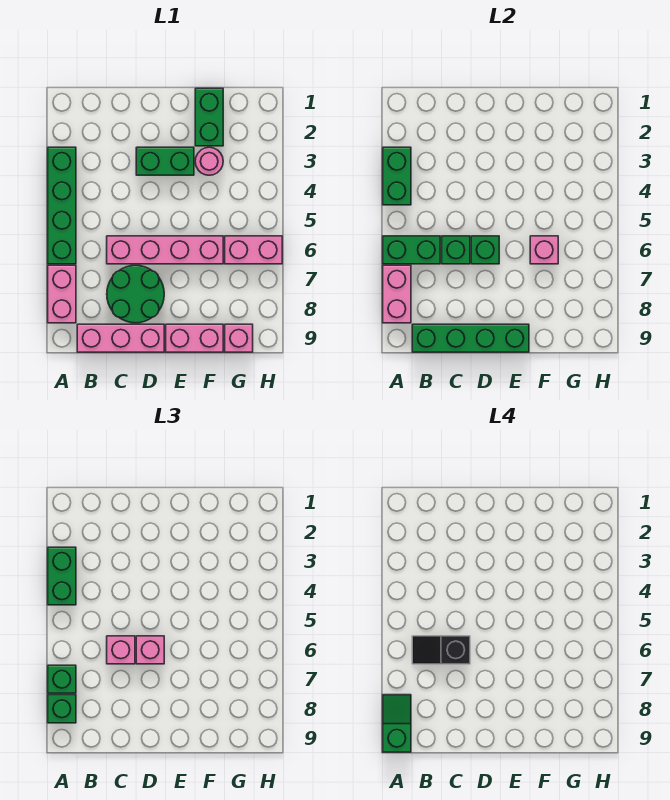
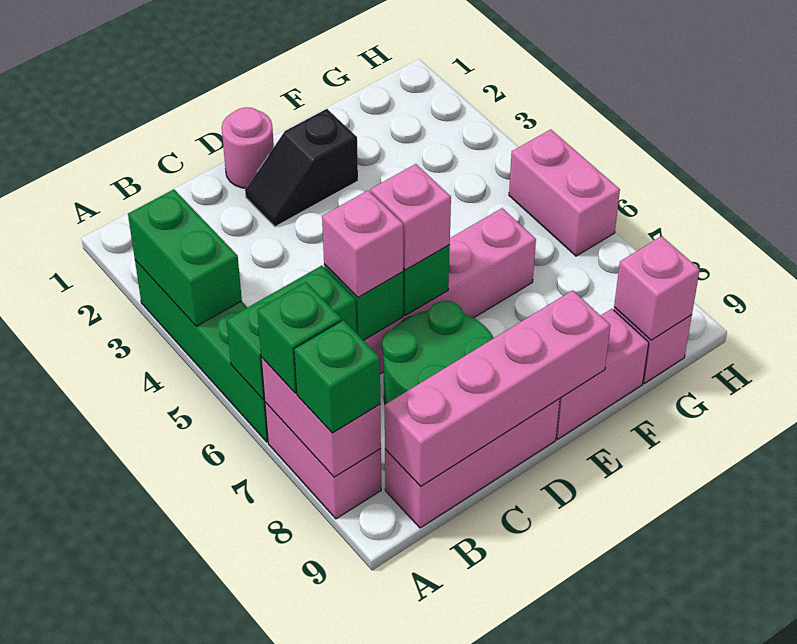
green 1x2 brick [48,547,76,605] -> none
green 1x2 slope [383,695,411,752] -> none
black 1x2 slope [412,636,470,664] -> black 1x2 slope moved to [245,109,358,227]
green 1x4 brick [412,324,529,352] -> pink 1x4 brick [385,290,610,486]
green 1x2 brick [136,147,194,175] -> none
green 1x2 brick [195,88,223,146] -> none
pink 1x1 round brick [195,147,223,175] -> pink 1x1 round brick moved to [222,107,274,188]
pink 1x1 brick [530,236,558,264] -> pink 1x1 brick moved to [614,236,700,340]
pink 1x2 brick [225,236,282,264] -> pink 1x2 brick turned to [509,129,620,256]

